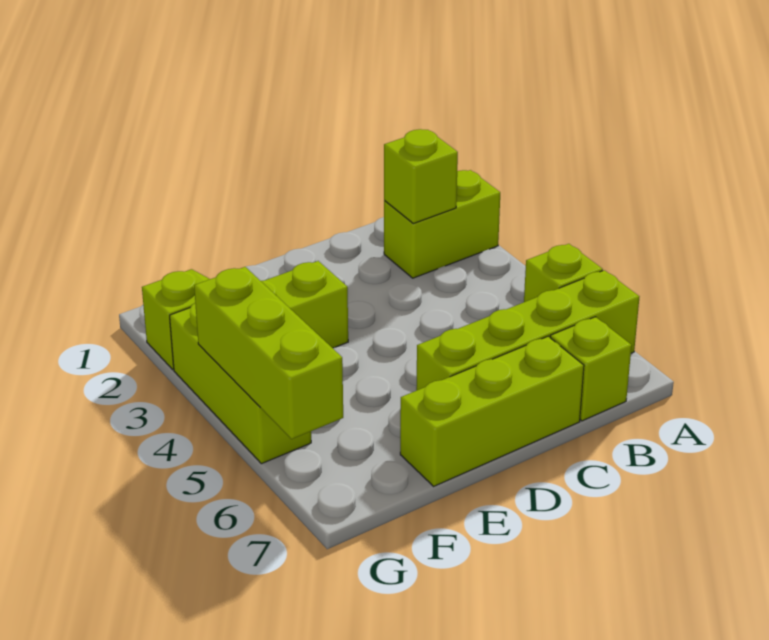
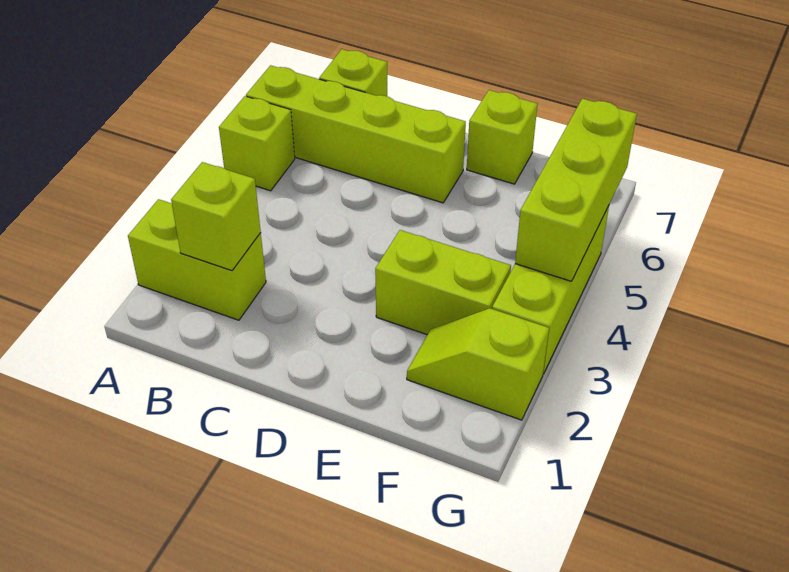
lime 1x3 brick [400,337,584,486] -> lime 1x1 brick [467,90,538,184]

